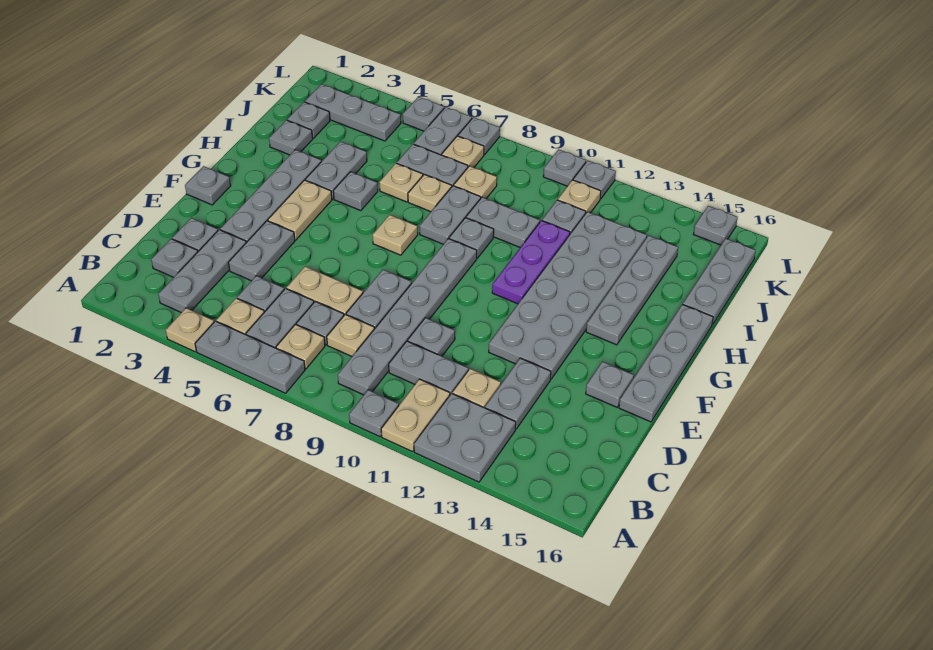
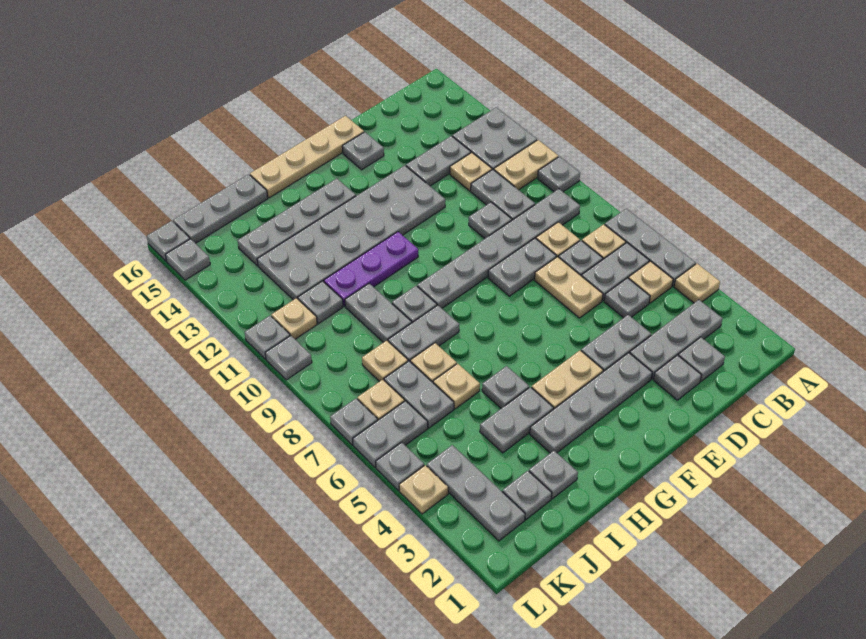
grey 1x4 plate [619,304,713,422] -> tan 1x4 plate [250,116,364,198]
grey 1x1 plate [185,166,231,205] -> grey 1x1 plate moved to [147,221,190,261]
tan 1x1 plate [373,215,418,255] -> tan 1x1 plate moved to [399,465,448,514]

